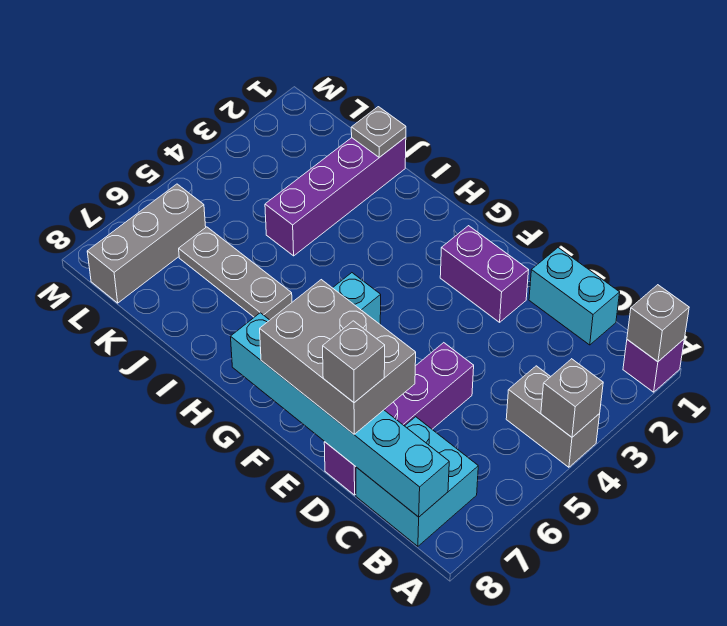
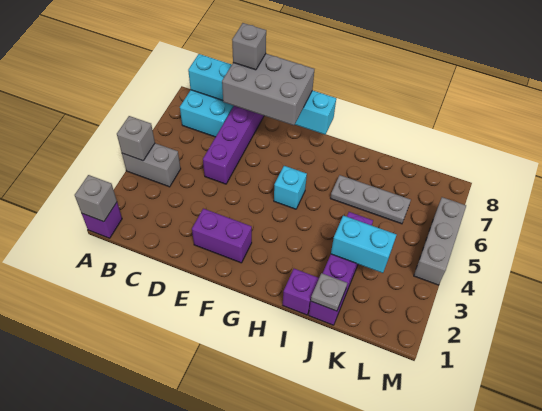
cyan 1x2 brick [529,248,620,345] -> cyan 1x2 brick moved to [331,216,396,273]
none -> purple 1x1 brick [283,269,319,315]
grey 1x3 brick [87,184,206,303] -> grey 1x3 brick moved to [414,197,466,285]

